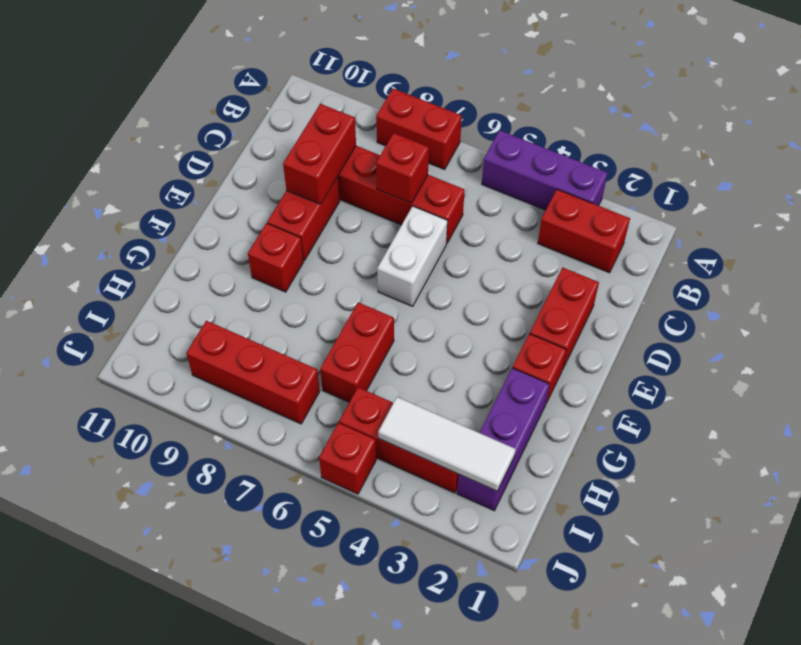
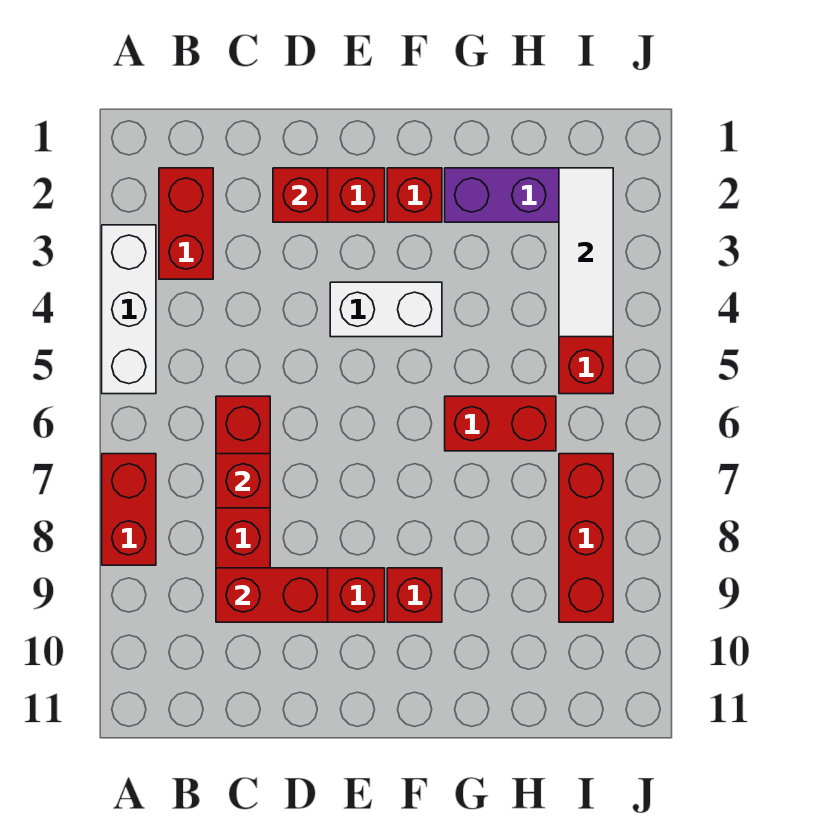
purple 1x3 brick [482,130,608,210] -> white 1x3 brick [102,225,156,394]
white 1x2 brick [377,206,447,306] -> white 1x2 brick moved to [330,282,442,337]
red 1x1 brick [319,423,376,494] -> red 1x1 brick moved to [273,168,328,222]

